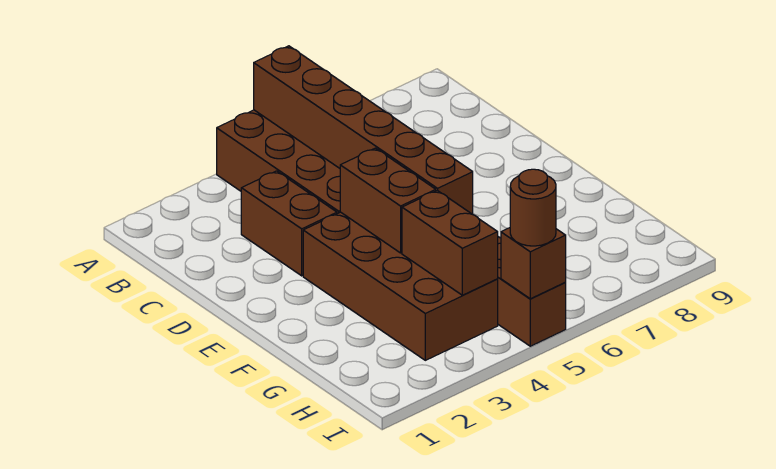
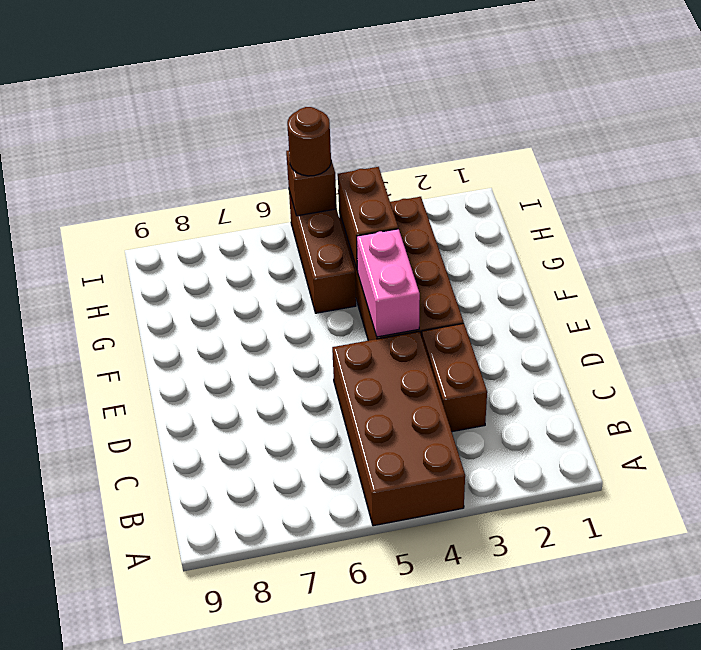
brown 1x6 brick [254,46,473,214] -> none
brown 1x2 brick [340,148,436,253] -> pink 1x2 brick [357,229,420,337]

